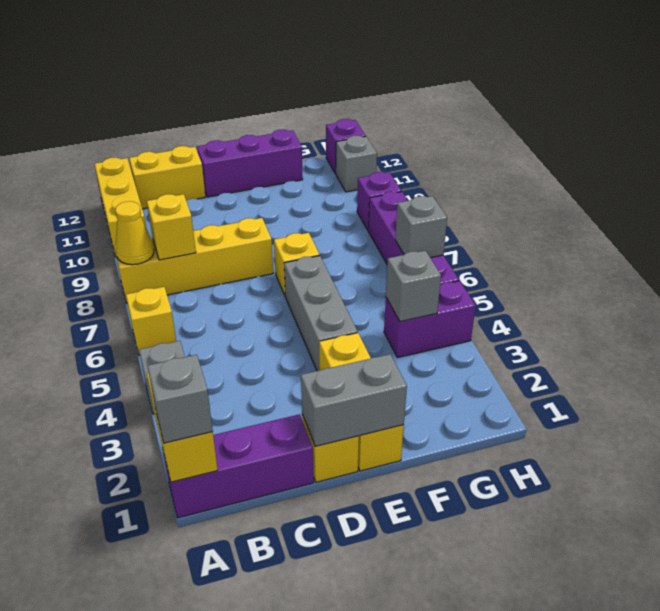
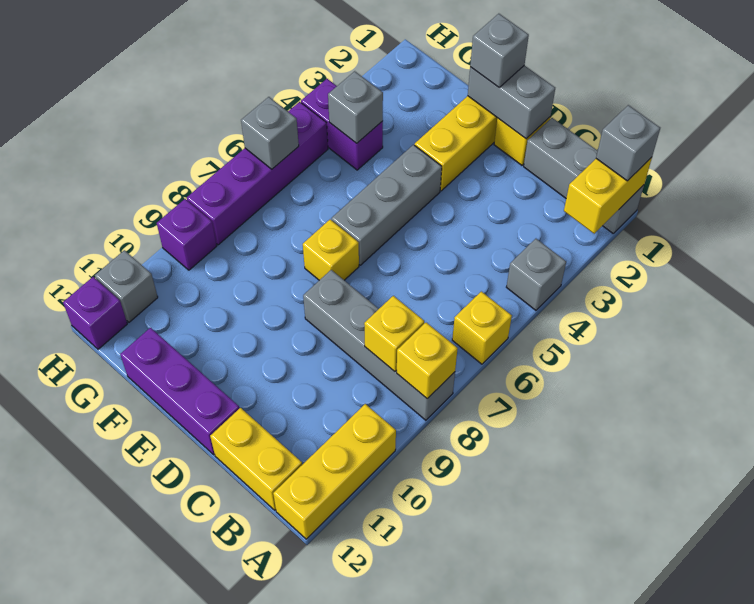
purple 1x3 brick [163,414,314,518] -> grey 1x3 brick [524,118,644,233]
yellow 1x4 brick [114,218,273,303] -> grey 1x4 brick [303,270,455,420]
yellow 1x1 cone [115,201,154,265] -> yellow 1x1 brick [397,323,458,399]
none -> grey 1x1 brick [470,14,529,87]

